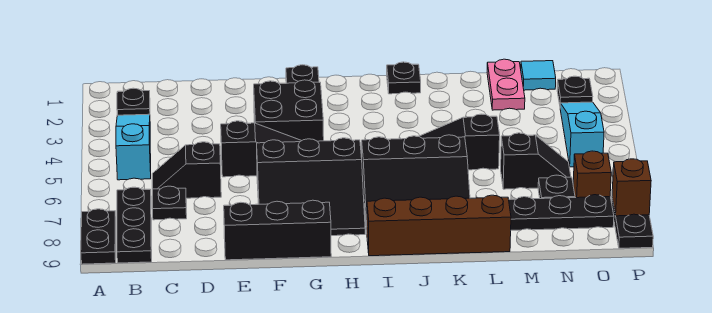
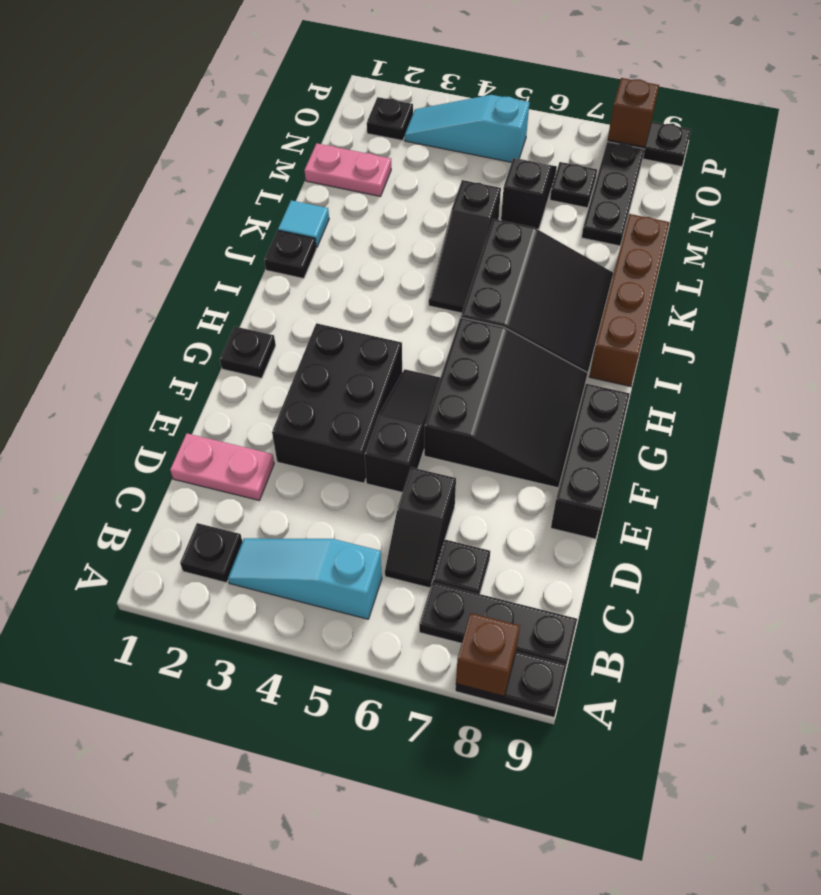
none -> pink 1x2 plate [170,433,274,500]
black 2x2 brick [254,80,324,141] -> black 2x3 brick [272,323,402,483]
cyan 1x1 tile [521,61,556,90] -> cyan 1x1 tile moved to [278,200,329,248]
brown 1x1 brick [573,151,611,198] -> brown 1x1 brick moved to [456,613,520,696]

